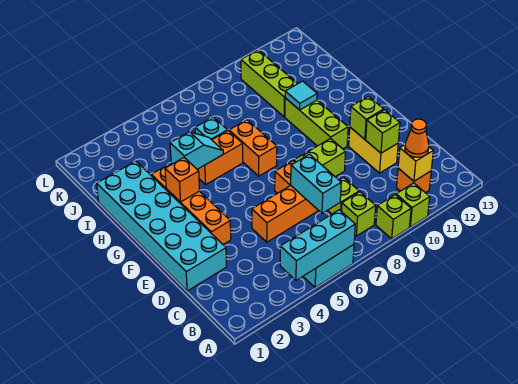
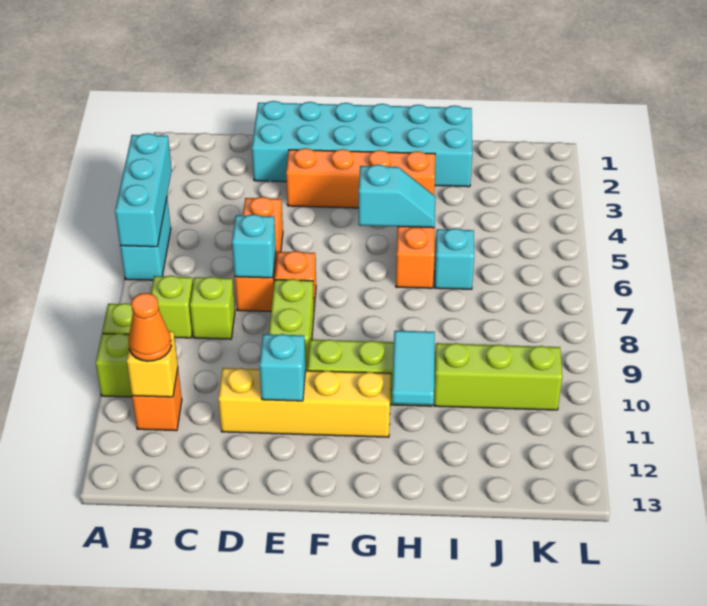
cyan 1x2 brick [291,154,341,213] -> cyan 1x1 brick [232,214,276,278]
yellow 1x2 brick [349,127,398,173] -> yellow 1x4 brick [218,368,391,437]
lime 1x1 brick [366,110,400,153] -> none
lime 1x1 brick [350,96,384,139] -> cyan 1x1 brick [259,334,306,401]
orange 1x1 brick [165,158,199,202] -> none
orange 1x2 brick [229,120,277,176] -> none
cyan 1x2 slope [170,132,223,169] -> cyan 1x2 slope turned to [359,165,435,228]
cyan 1x1 tile [285,81,317,110] -> cyan 1x2 tile [392,331,435,405]

